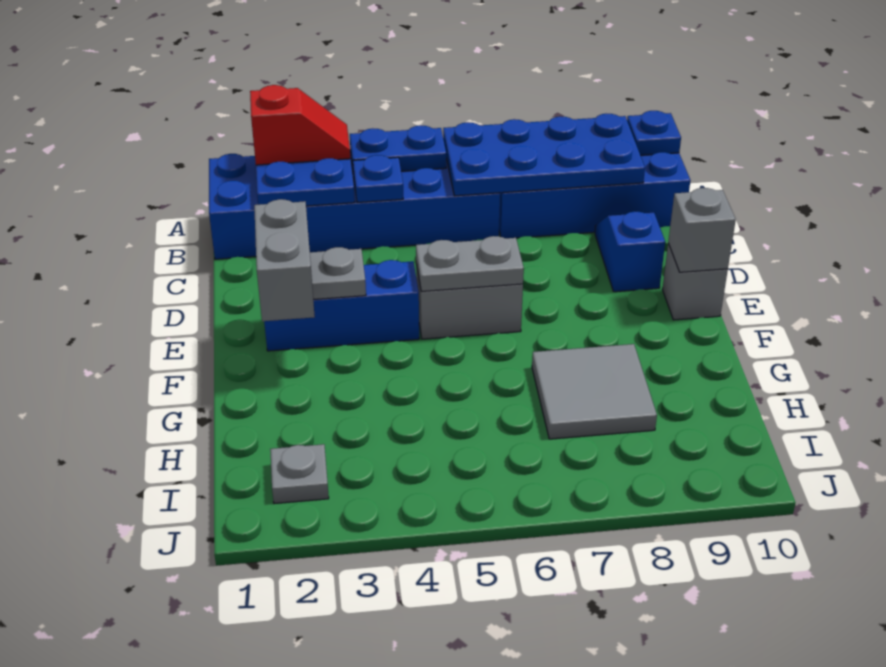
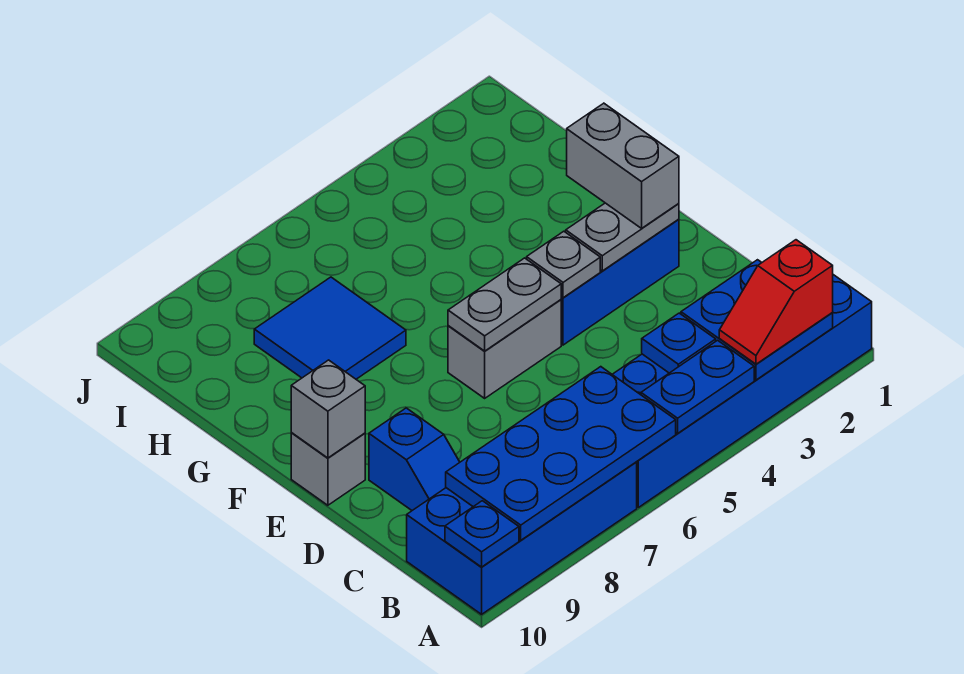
grey 2x2 tile [532,344,657,439] -> blue 2x2 tile [254,277,406,379]
grey 1x1 plate [270,444,329,503] -> grey 1x1 plate moved to [527,231,600,298]

